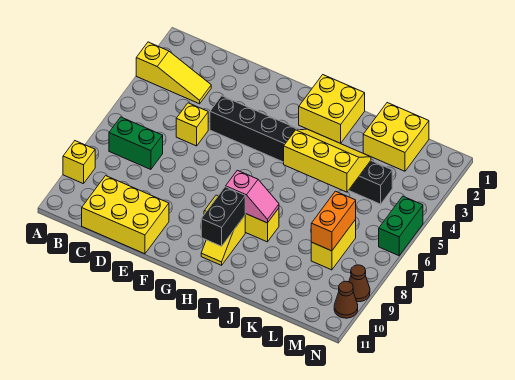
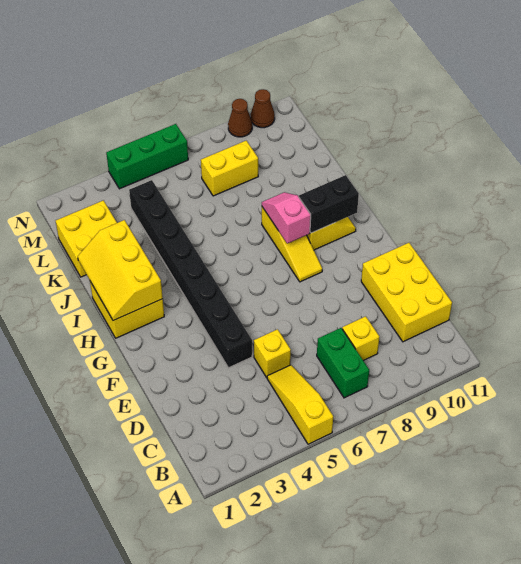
yellow 1x3 slope [136,42,211,104] -> yellow 1x3 slope moved to [267,365,333,444]
yellow 1x1 brick [63,141,95,184] -> yellow 1x1 brick moved to [342,316,379,361]
yellow 2x3 slope [284,129,371,192] -> yellow 2x3 slope moved to [78,220,163,321]
orange 1x2 brick [311,191,356,251] -> none
green 1x2 brick [379,196,423,256] -> green 1x3 brick [106,124,188,189]

